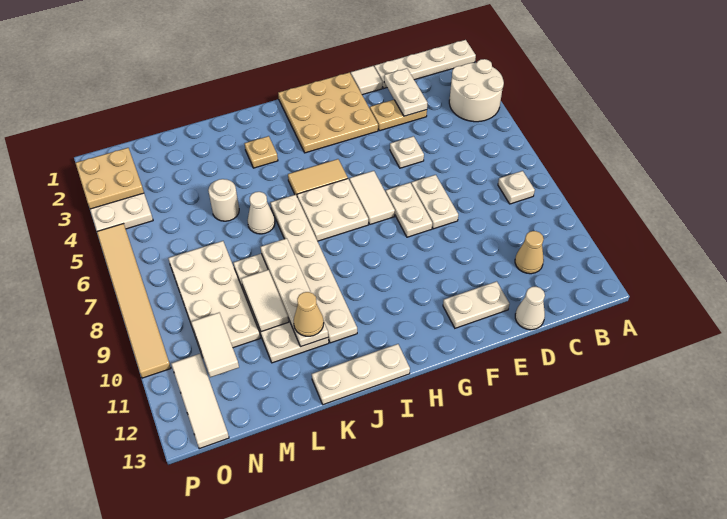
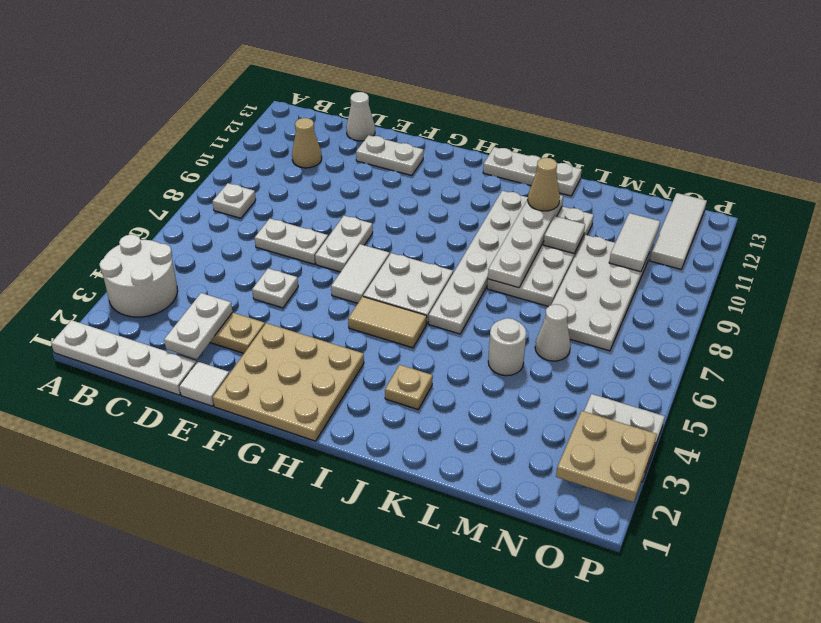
white 1x2 plate [411,175,458,229] -> white 1x2 plate turned to [255,218,328,264]
white 1x1 cone [248,192,275,234] -> white 1x1 cone moved to [535,304,571,361]
white 1x2 tile [241,270,289,332] -> white 1x1 tile [543,216,585,253]
tan 1x6 tile [97,224,171,378] -> none

